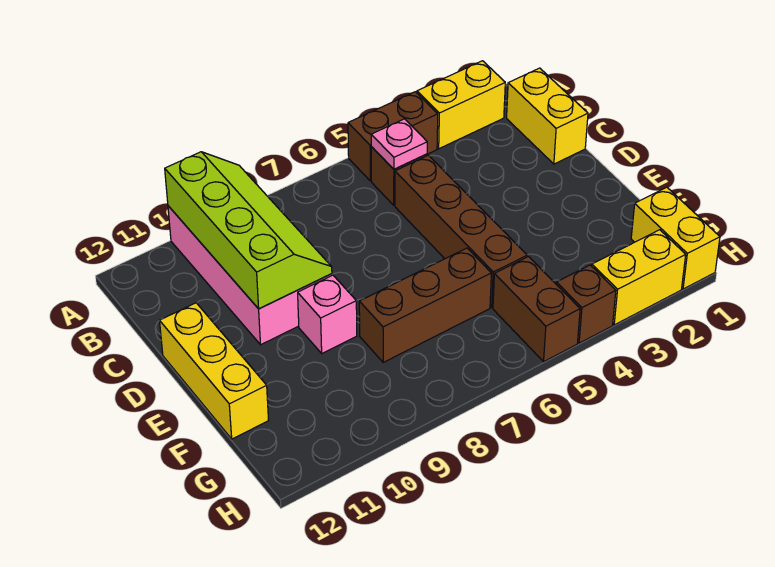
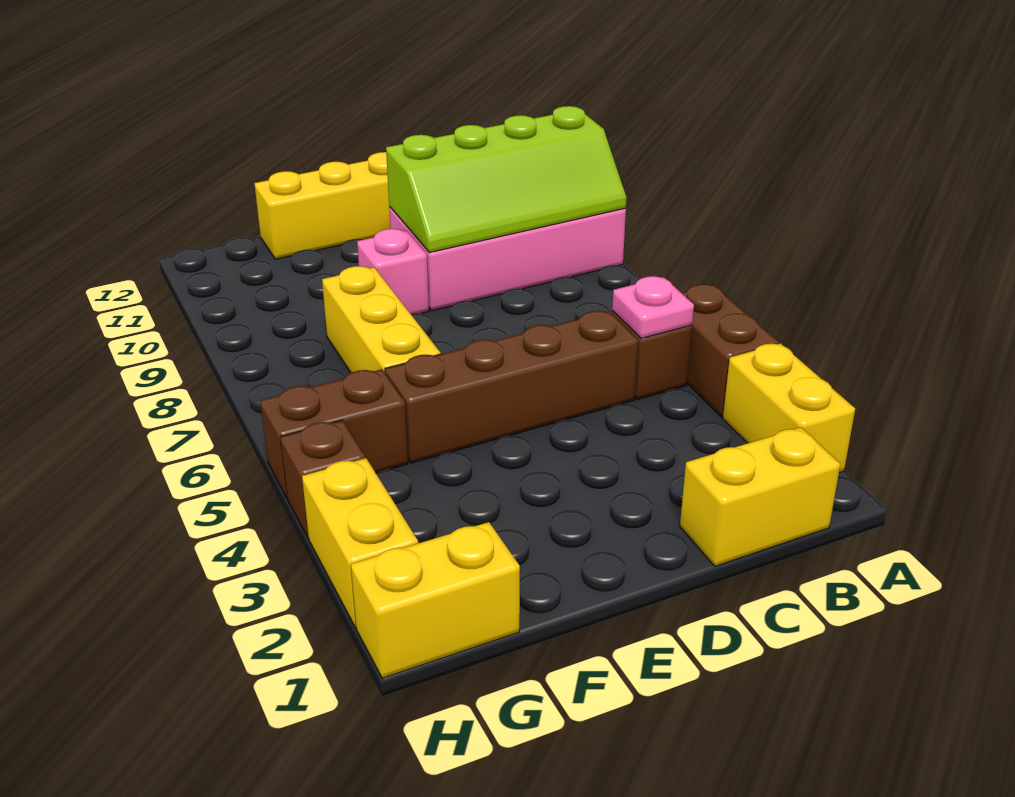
brown 1x3 brick [359,248,491,362] -> yellow 1x3 brick [322,266,441,373]

